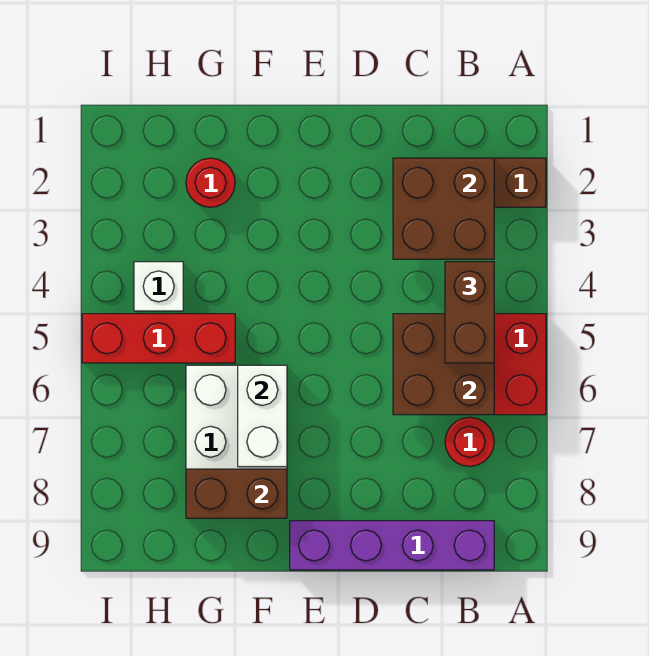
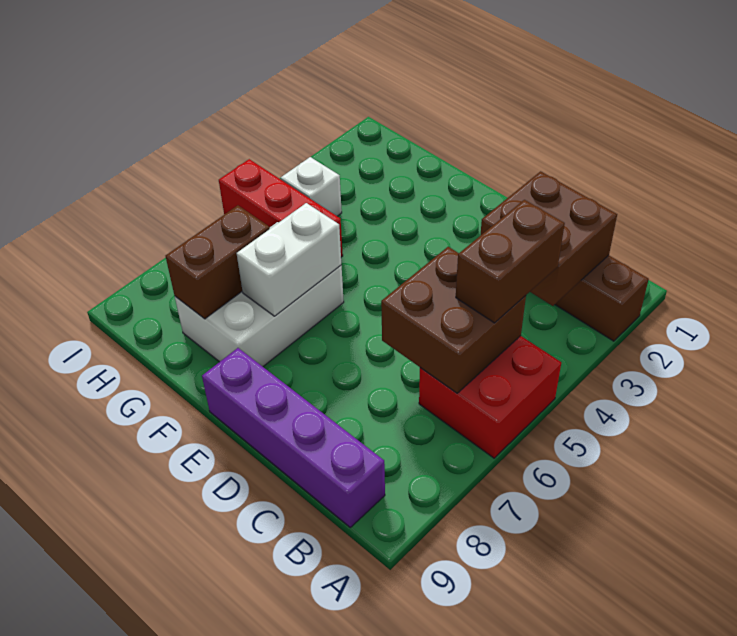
red 1x1 round brick [445,417,494,466] -> none
brown 1x2 brick [186,469,287,518] -> brown 1x2 brick turned to [166,206,270,319]
red 1x1 round brick [186,158,235,207] -> none

